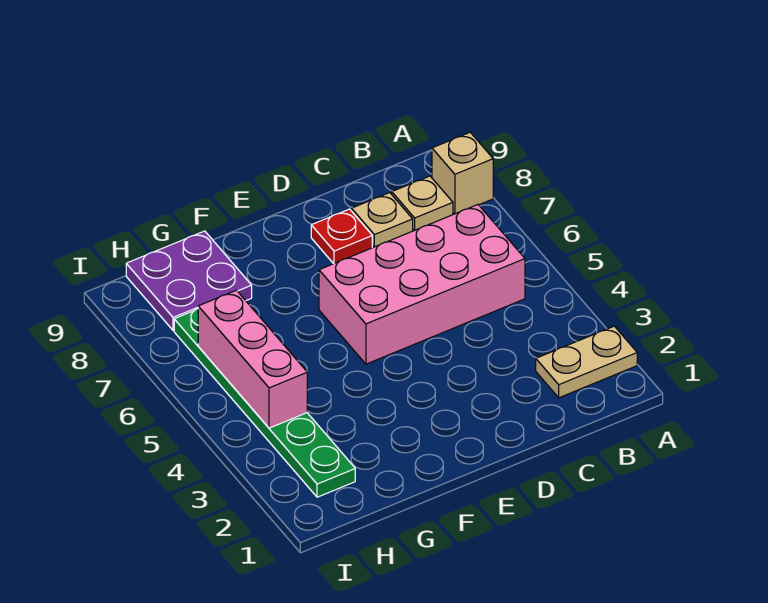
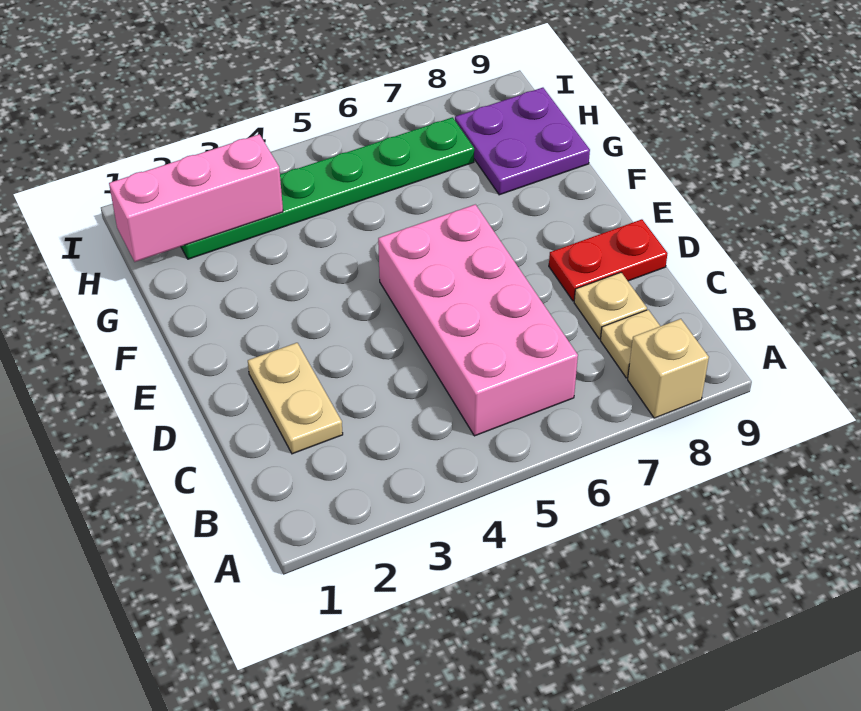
tan 1x2 plate [536,326,637,398] -> tan 1x2 plate moved to [248,343,343,454]
red 1x1 plate [311,209,372,264] -> red 1x2 plate [549,219,668,301]
pink 1x3 brick [198,290,307,428] -> pink 1x3 brick moved to [109,134,283,262]

